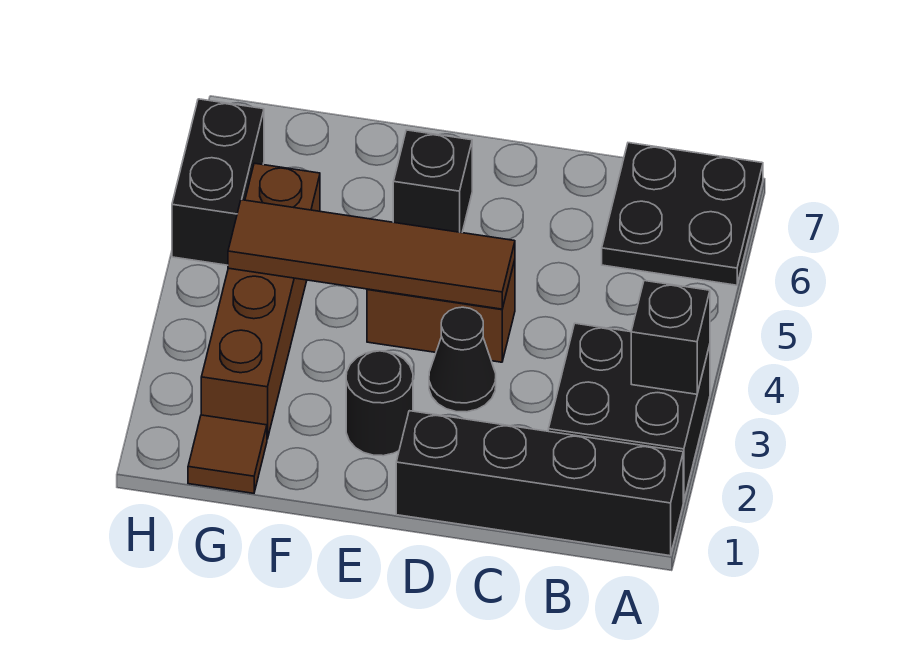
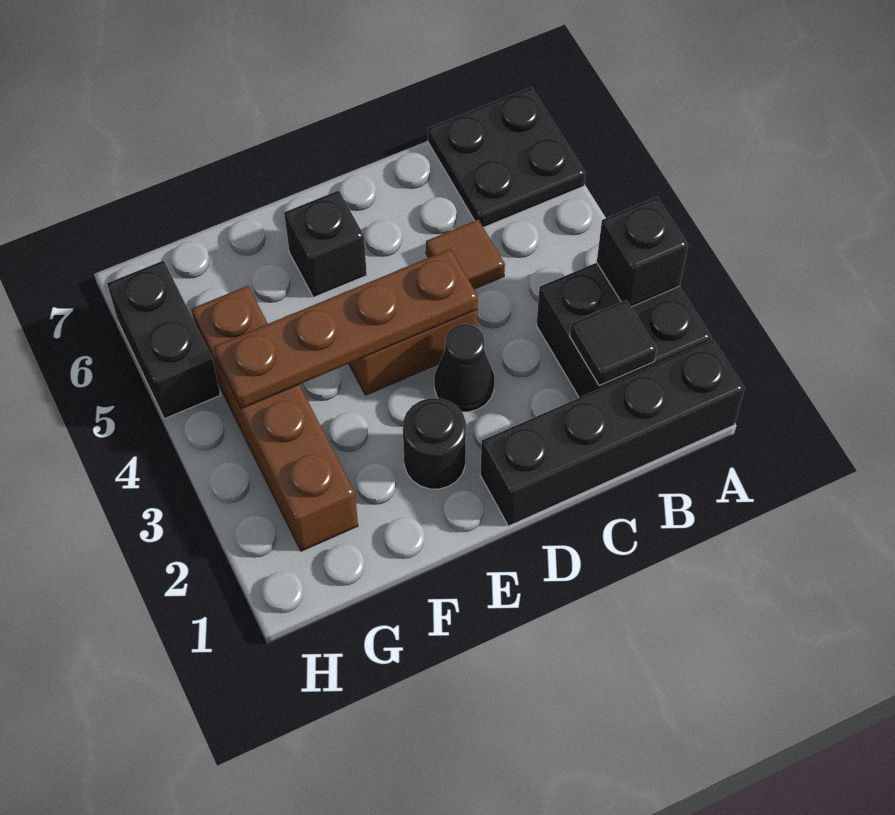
none -> black 1x1 tile [570,300,657,386]
brown 1x4 tile [228,200,515,309] -> brown 1x4 plate [214,249,478,409]
brown 1x1 tile [188,415,267,493] -> brown 1x1 tile moved to [426,220,505,289]

